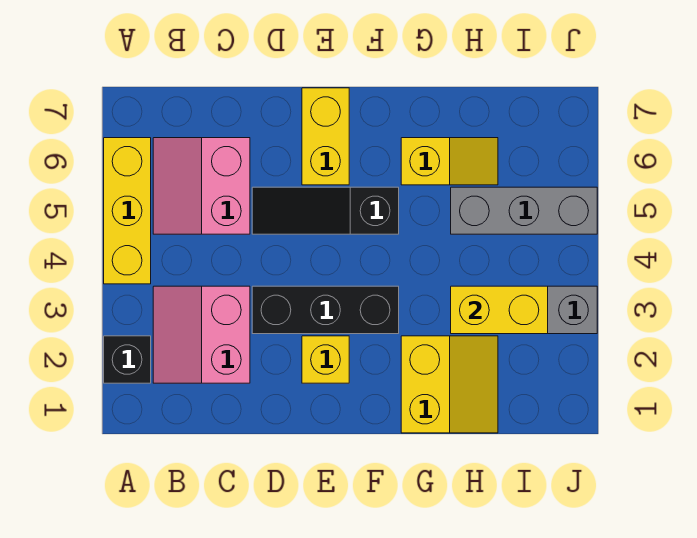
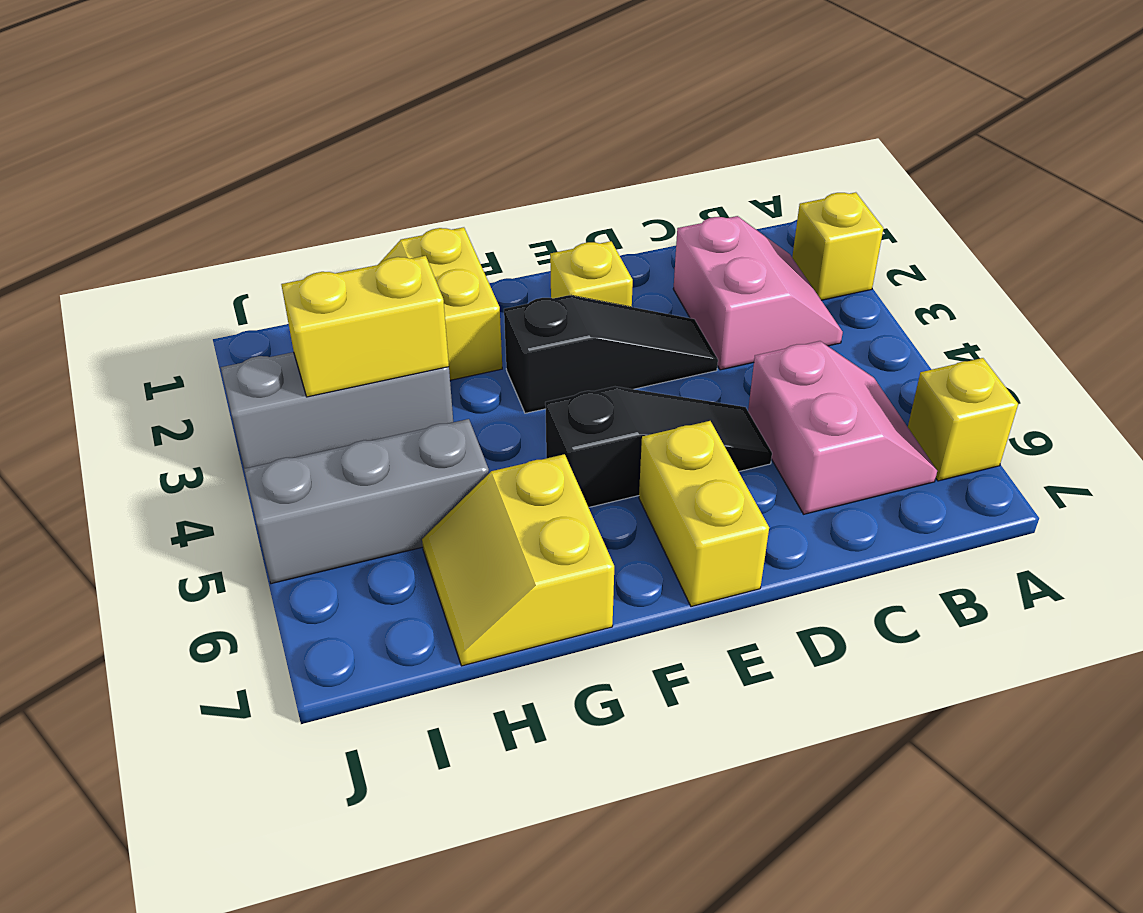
black 1x1 brick [104,336,151,383] -> yellow 1x1 brick [792,192,884,300]
yellow 1x3 brick [104,138,151,284] -> yellow 1x1 brick [908,358,1018,481]
black 1x3 brick [252,286,399,334] -> black 1x3 slope [504,295,718,413]
yellow 1x2 slope [401,138,498,185] -> yellow 2x2 slope [422,454,614,666]

